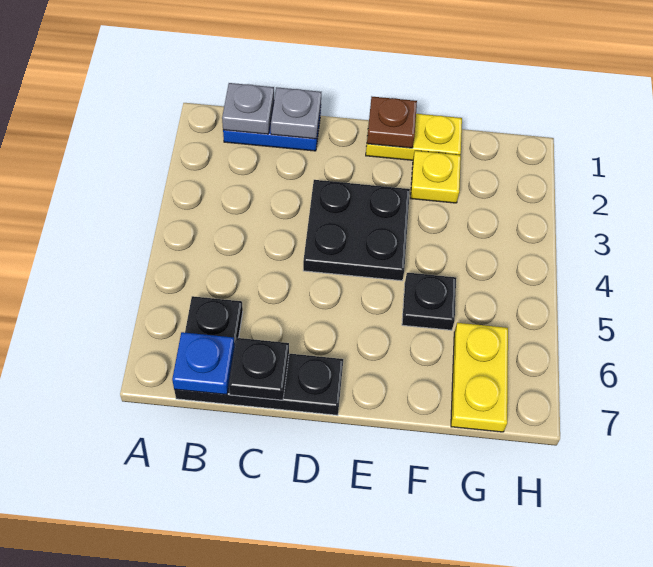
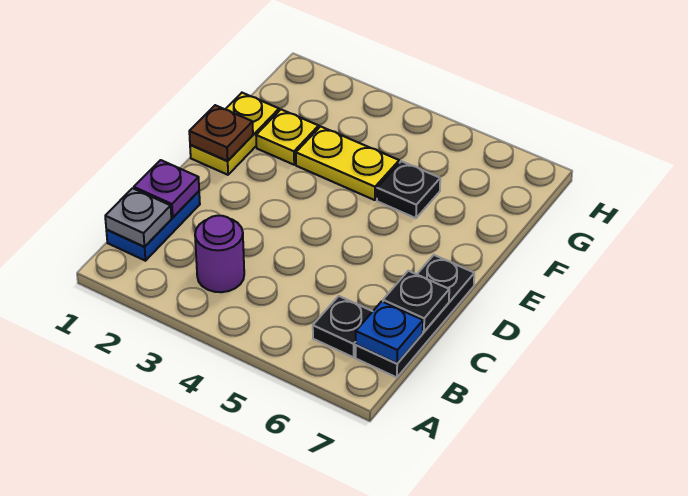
none -> purple 1x1 round brick [195,216,244,292]
grey 1x1 plate [271,87,321,139] -> purple 1x1 plate [134,160,199,217]
black 2x2 plate [303,180,410,281] -> none
yellow 1x2 plate [451,323,508,432] -> yellow 1x2 plate moved to [296,126,399,200]

